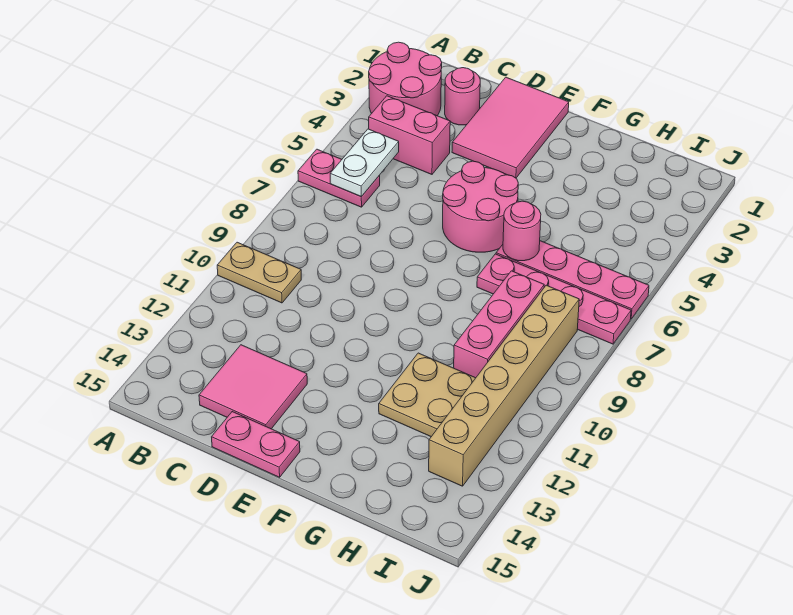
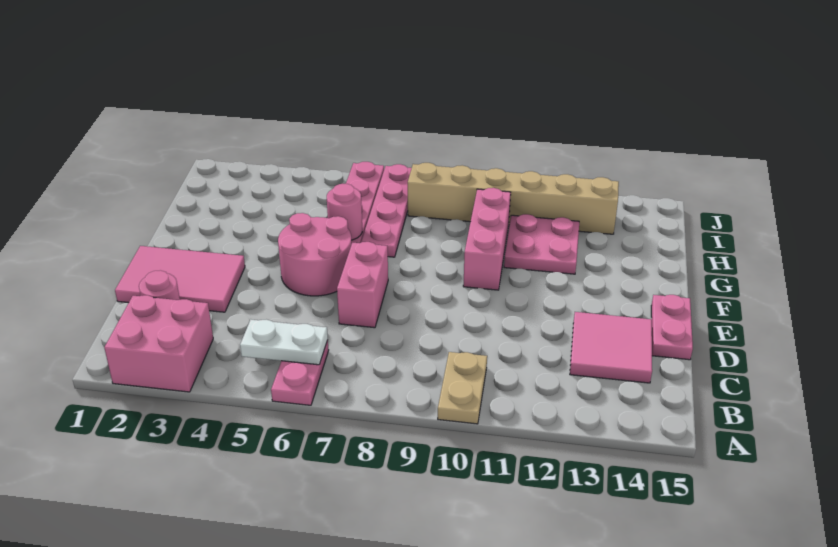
pink 2x2 round brick [369,42,442,116] -> pink 2x2 brick [104,295,213,392]
pink 1x2 brick [369,96,450,174] -> pink 1x2 brick moved to [337,242,388,328]
tan 2x2 plate [379,353,475,437] -> pink 2x2 plate [504,214,579,274]
pink 1x3 brick [454,271,544,378] -> pink 1x3 brick turned to [463,188,511,290]

